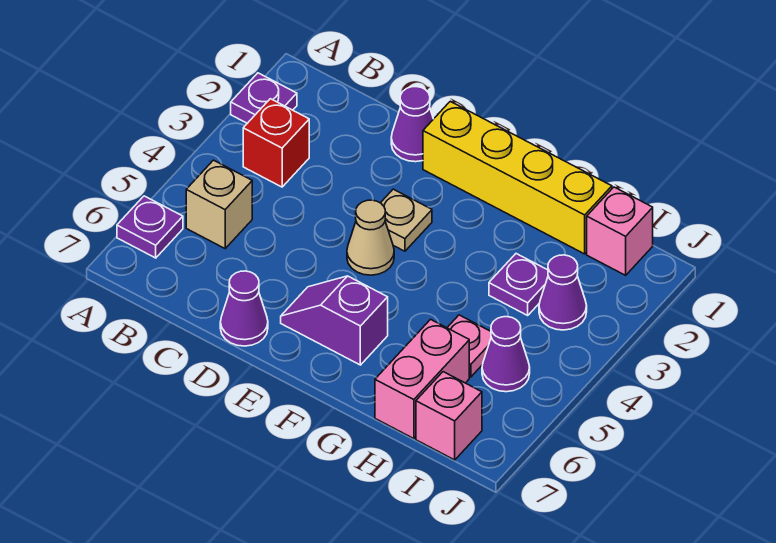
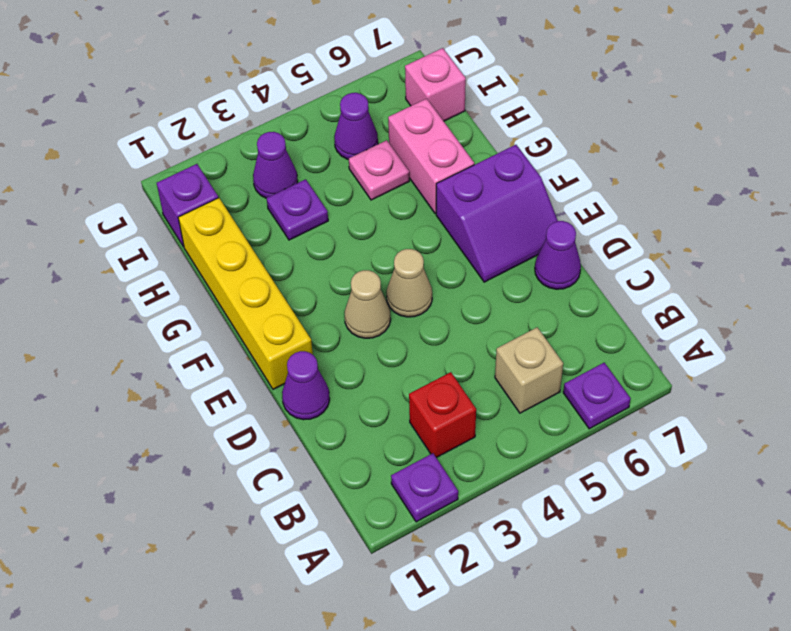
tan 1x1 plate [381,189,432,251] -> tan 1x1 cone [344,270,391,338]
purple 1x2 slope [281,276,388,365] -> purple 2x2 slope [436,145,558,282]
pink 1x2 brick [375,319,469,439] -> pink 1x2 brick turned to [388,99,474,214]
pink 1x1 brick [587,187,653,275] -> purple 1x1 brick [157,164,218,247]

